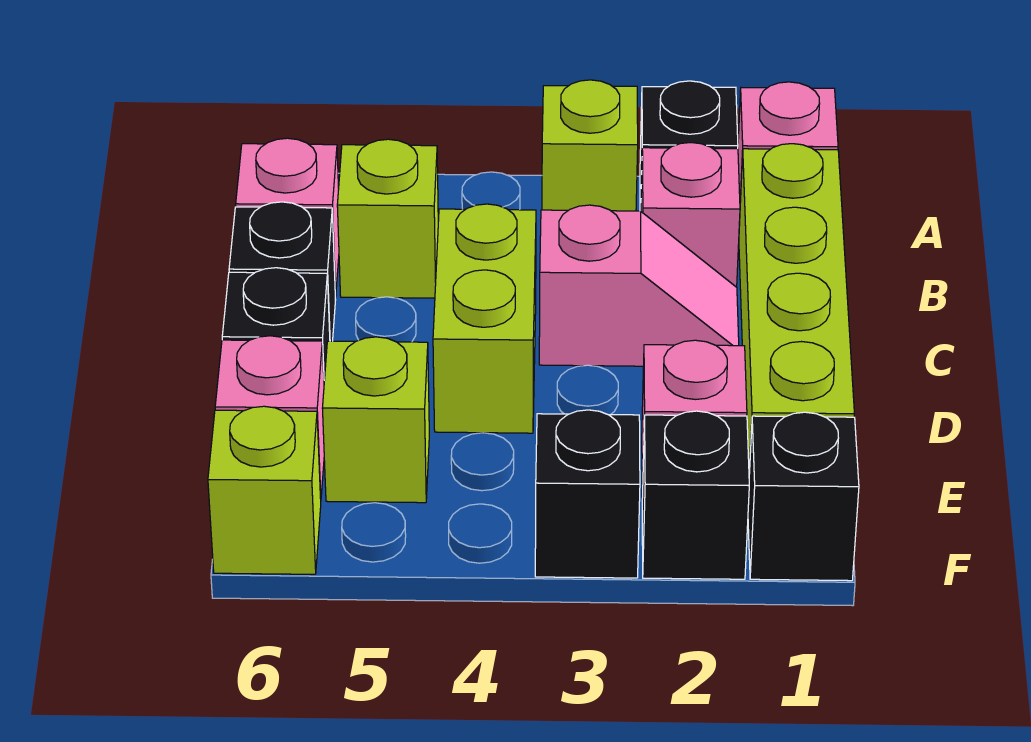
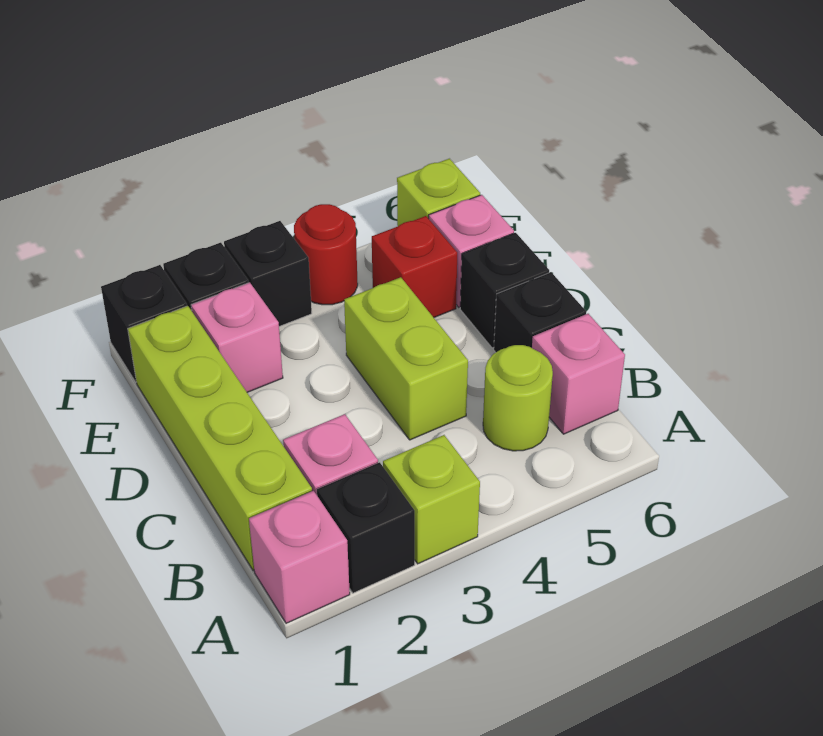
lime 1x1 brick [337,139,438,298] -> lime 1x1 round brick [483,345,553,451]
pink 1x2 slope [539,205,739,366] -> none
lime 1x1 brick [322,337,429,503] -> red 1x1 brick [372,216,457,317]
none -> red 1x1 round brick [294,204,358,305]

